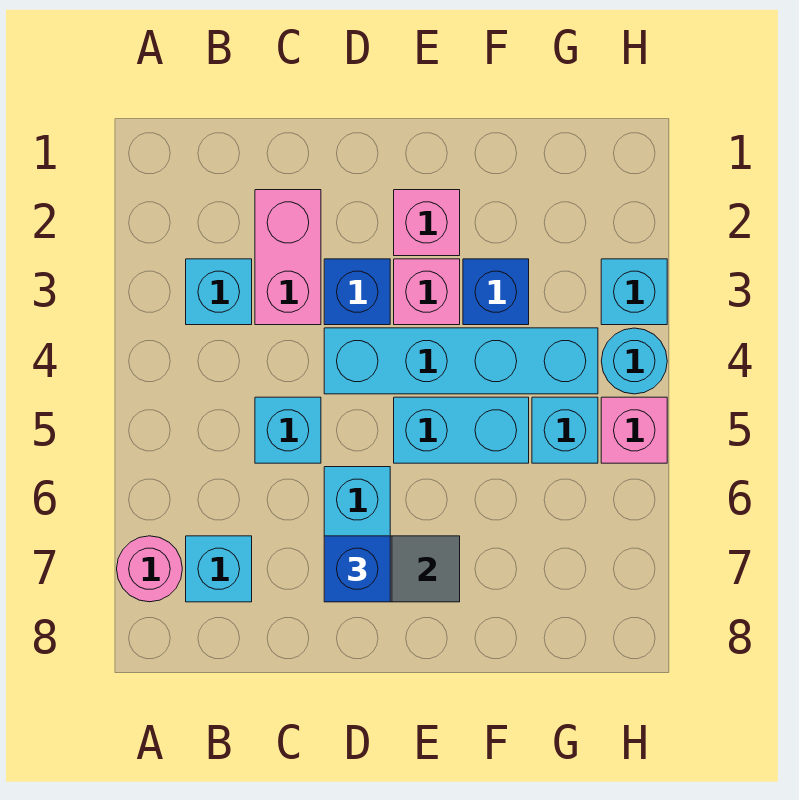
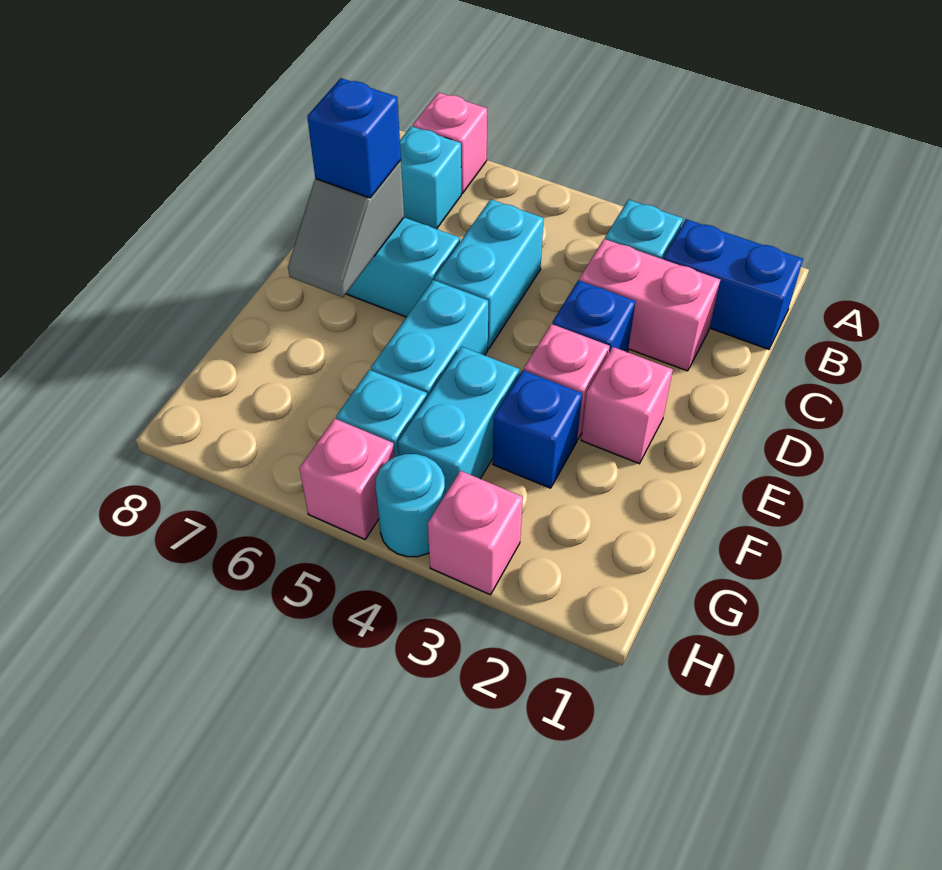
pink 1x1 round brick [117,536,182,602] -> pink 1x1 brick [413,92,487,193]
none -> blue 1x2 brick [664,219,803,349]
cyan 1x1 brick [255,397,321,463] -> cyan 1x2 brick [435,199,544,349]
cyan 1x4 brick [324,328,598,394] -> cyan 1x2 brick [398,347,520,494]
cyan 1x1 brick [601,259,667,325] -> pink 1x1 brick [428,471,523,595]

